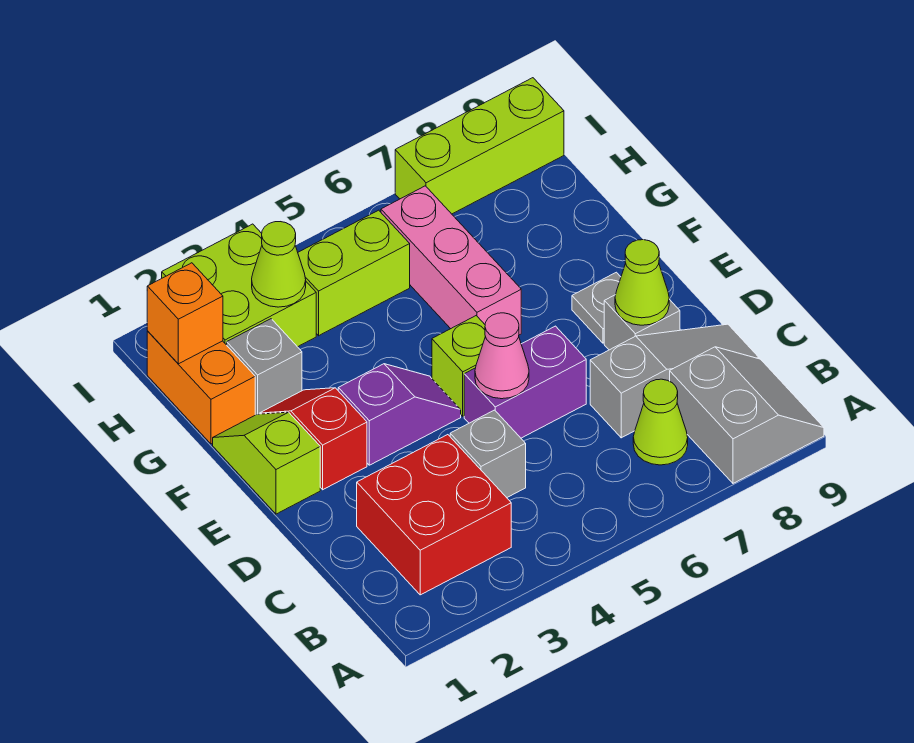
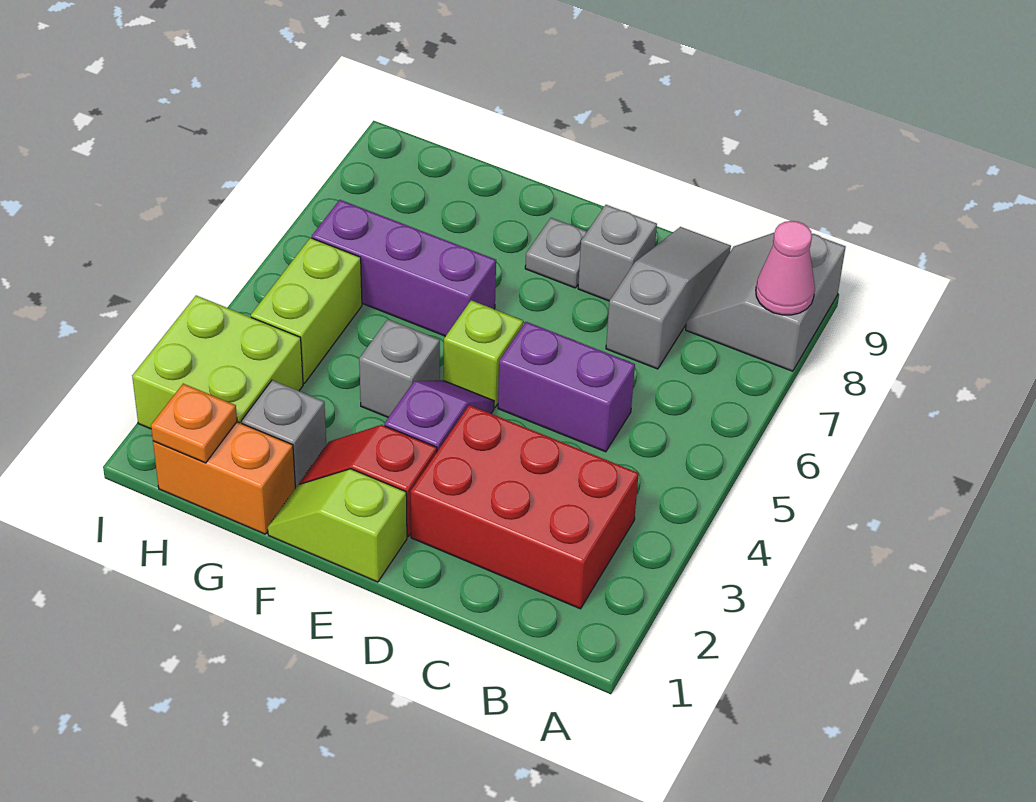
grey 2x2 slope [670,347,824,483] -> grey 2x2 slope turned to [686,233,846,371]
red 2x2 brick [357,435,511,595] -> red 2x3 brick [411,405,639,609]
lime 1x1 cone [633,379,688,465] -> none
grey 1x1 brick [450,410,526,498] -> grey 1x1 brick moved to [359,319,440,417]
purple 1x2 brick [464,326,586,438] -> purple 1x2 brick turned to [498,322,635,452]
pink 1x1 cone [475,313,529,399] -> pink 1x1 cone moved to [756,221,815,315]
lime 1x1 cone [615,240,669,325] -> none
pink 1x3 brick [381,186,521,335] -> purple 1x3 brick [312,200,496,336]
orange 1x1 brick [147,263,223,364] -> orange 1x1 plate [151,384,237,463]
lime 1x1 cone [252,222,306,307] -> none
lime 1x3 brick [395,78,564,214] -> none

